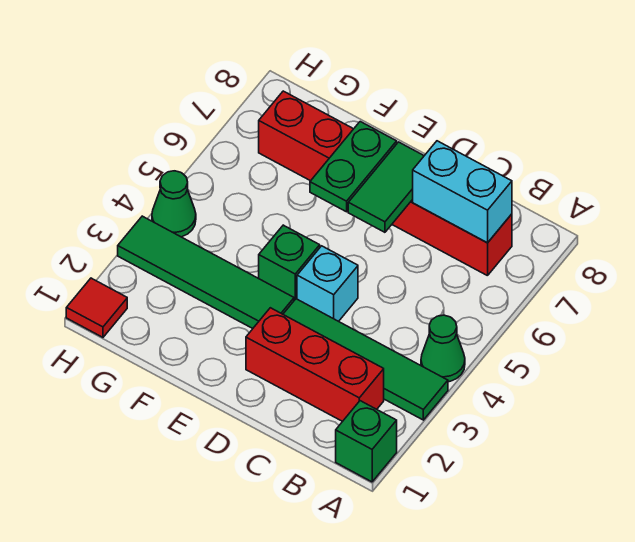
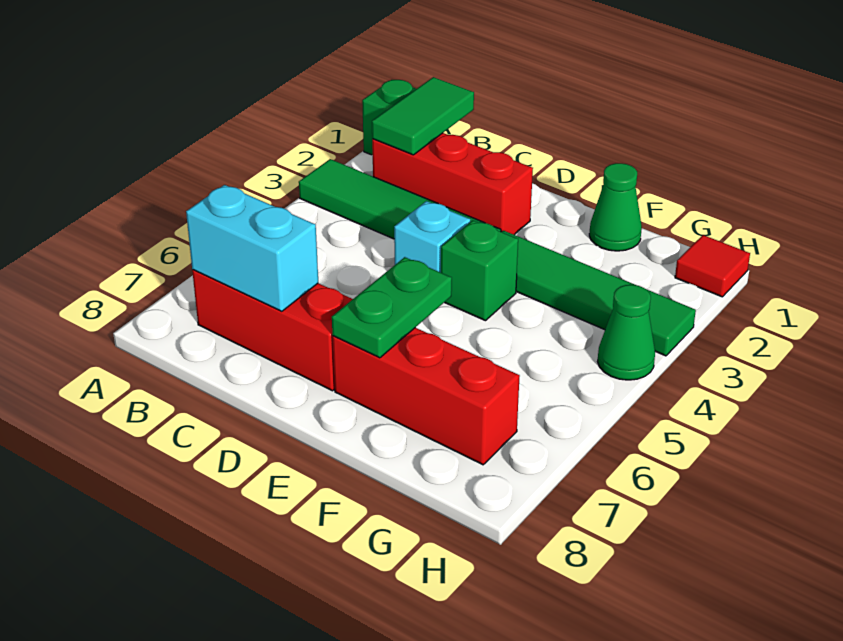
green 1x1 cone [421,315,465,382] -> green 1x1 cone moved to [589,163,642,251]
green 1x2 tile [348,142,424,232] -> green 1x2 tile moved to [372,77,474,155]

